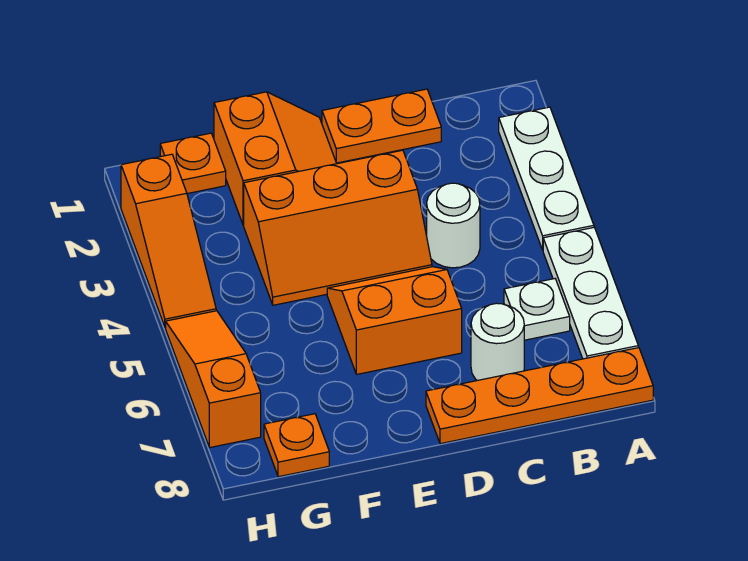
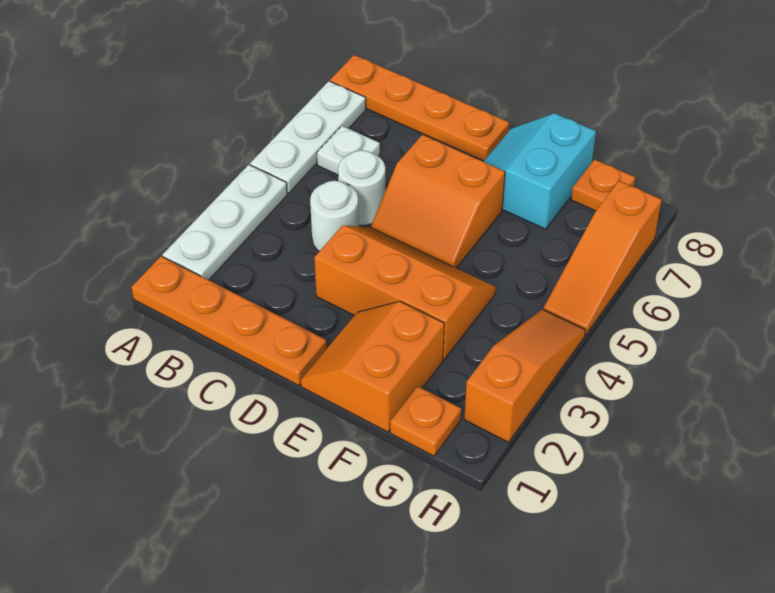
orange 1x2 plate [322,89,441,163] -> orange 1x4 plate [131,256,327,386]
white 1x1 round brick [471,303,524,380] -> white 1x1 round brick moved to [338,150,385,225]
none -> cyan 2x2 slope [483,113,596,229]

